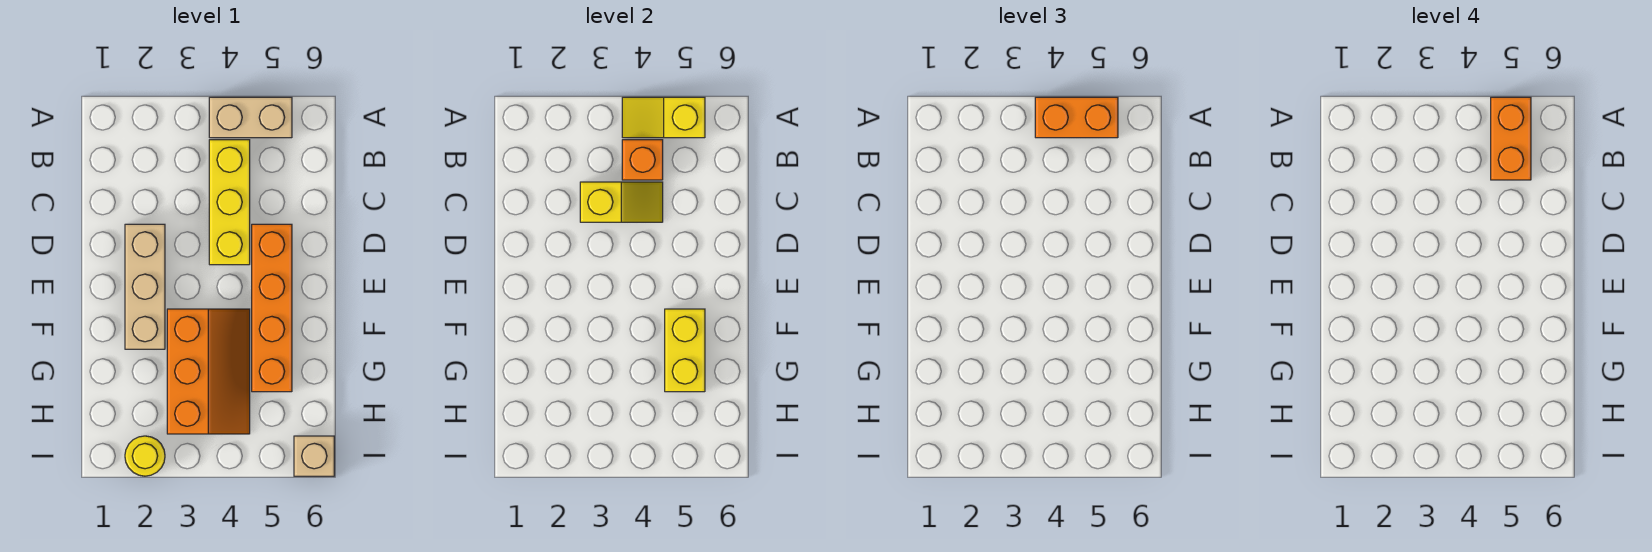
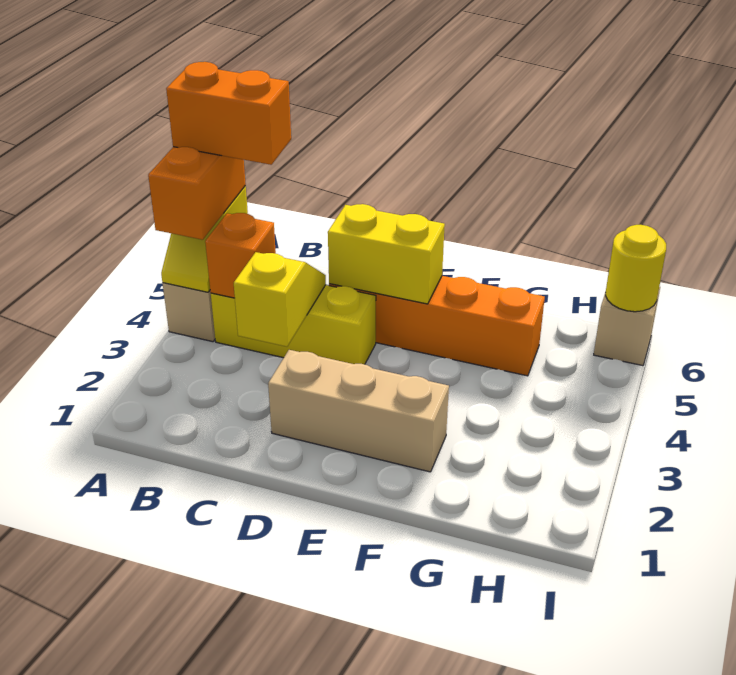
orange 2x3 slope [167,309,250,434] -> none
yellow 1x2 brick [665,309,705,392] -> yellow 1x2 brick moved to [328,204,445,304]
yellow 1x1 round brick [125,436,165,476] -> yellow 1x1 round brick moved to [606,225,666,312]

